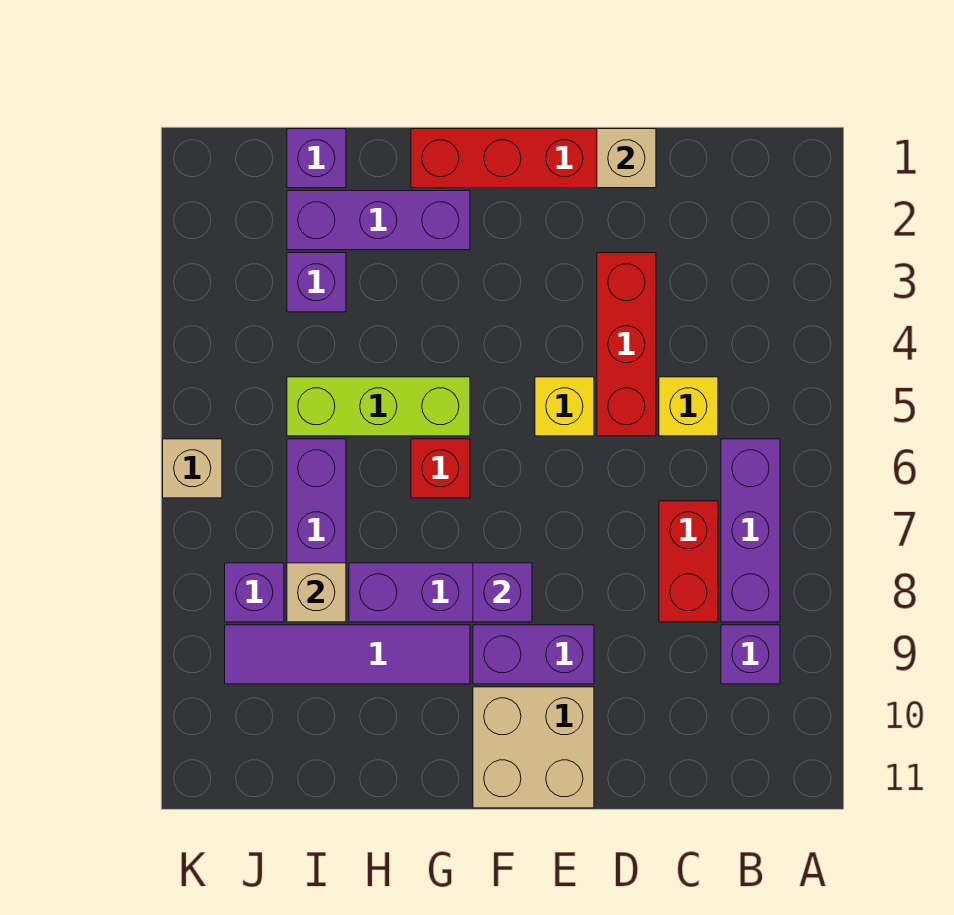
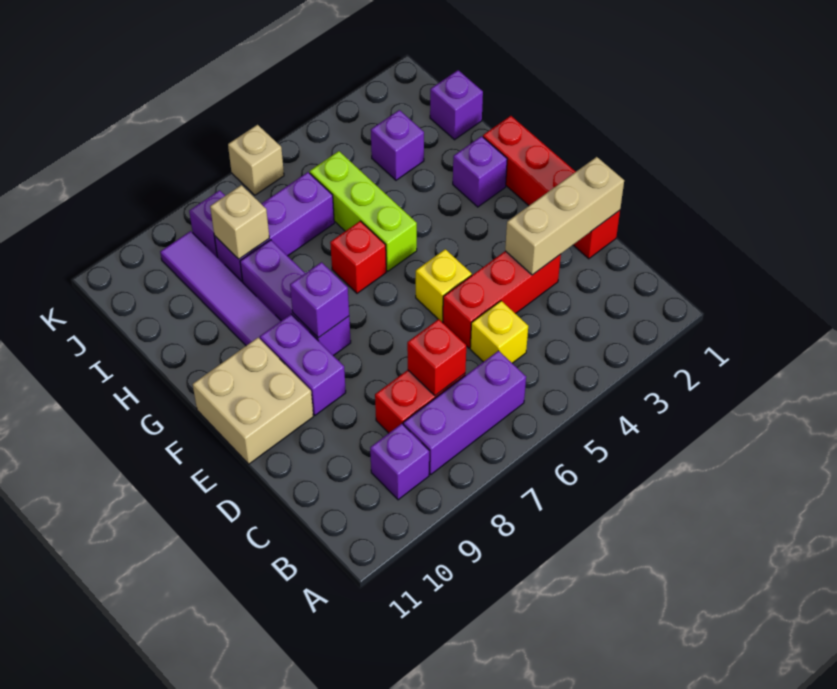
none -> red 1x1 brick [407,319,466,396]
tan 1x1 brick [597,129,656,188] -> tan 1x3 brick [505,157,624,275]
purple 1x3 brick [287,191,470,250] -> purple 1x1 brick [453,136,507,207]

